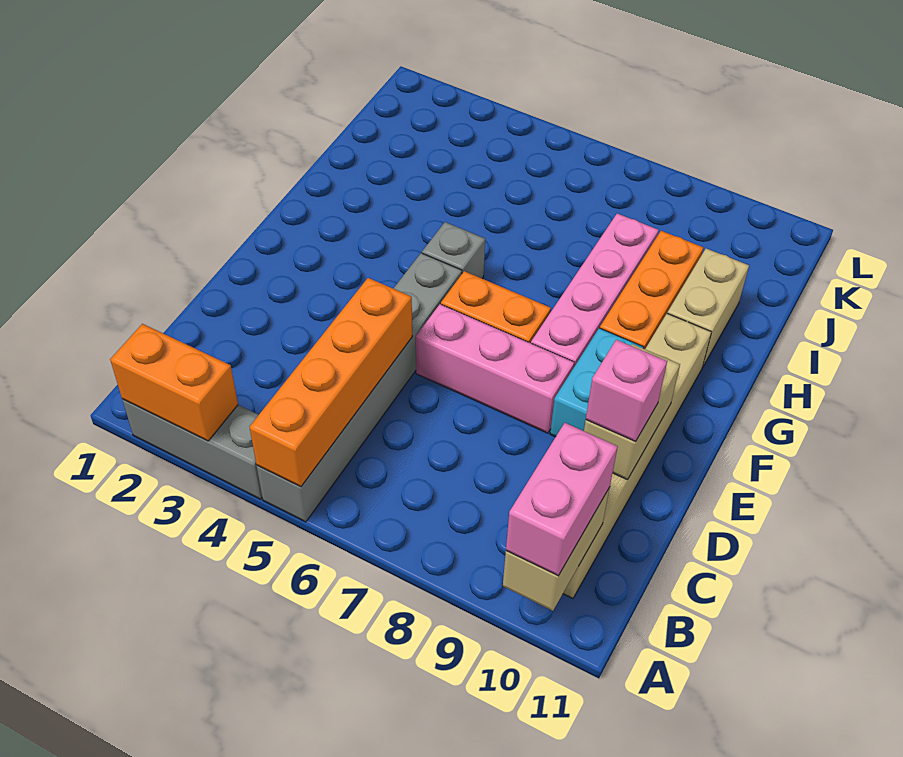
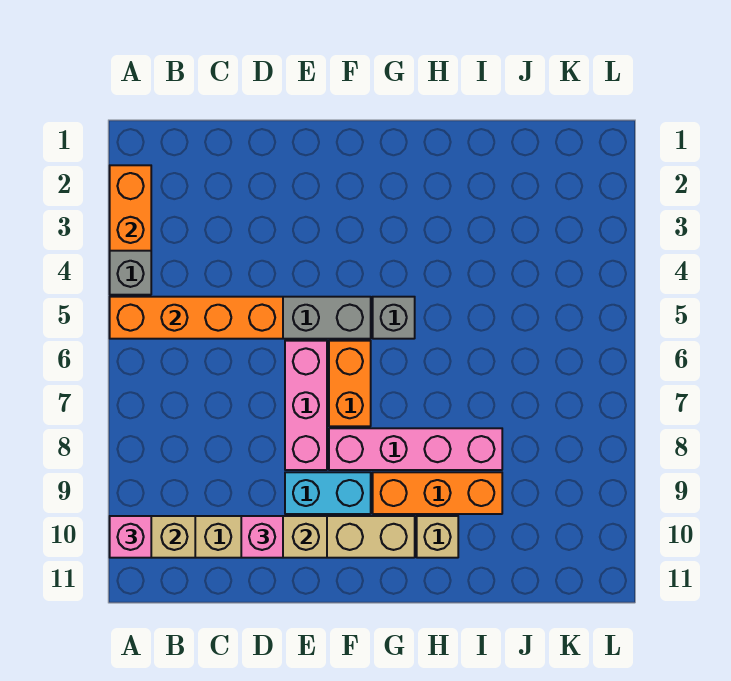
pink 1x2 brick [506,423,618,576] -> pink 1x1 brick [110,516,151,558]
tan 1x2 brick [667,248,749,366] -> tan 1x1 brick [417,516,458,558]

